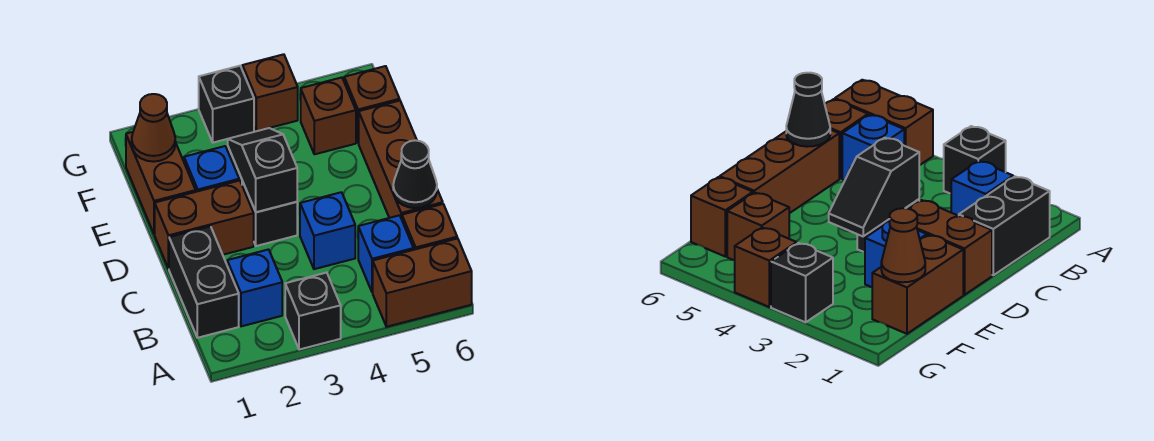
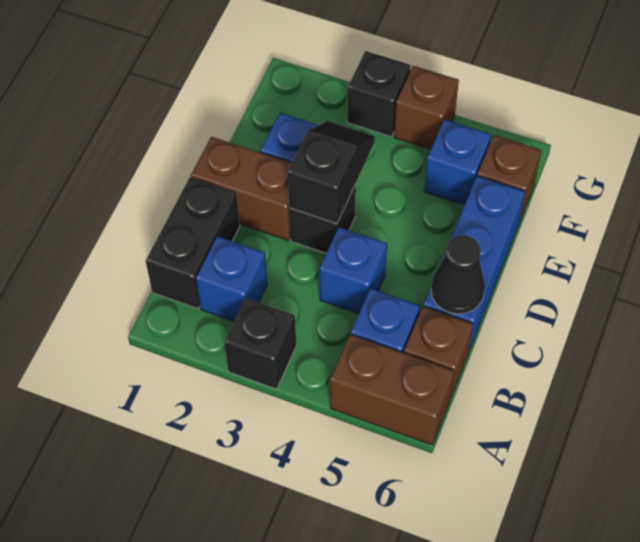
brown 1x3 brick [359,101,443,219] -> blue 1x3 brick [423,176,525,350]
brown 1x2 brick [126,132,196,234] -> none
brown 1x1 cone [132,94,175,162] -> none
brown 1x1 brick [301,77,356,154] -> blue 1x1 brick [424,119,491,205]

